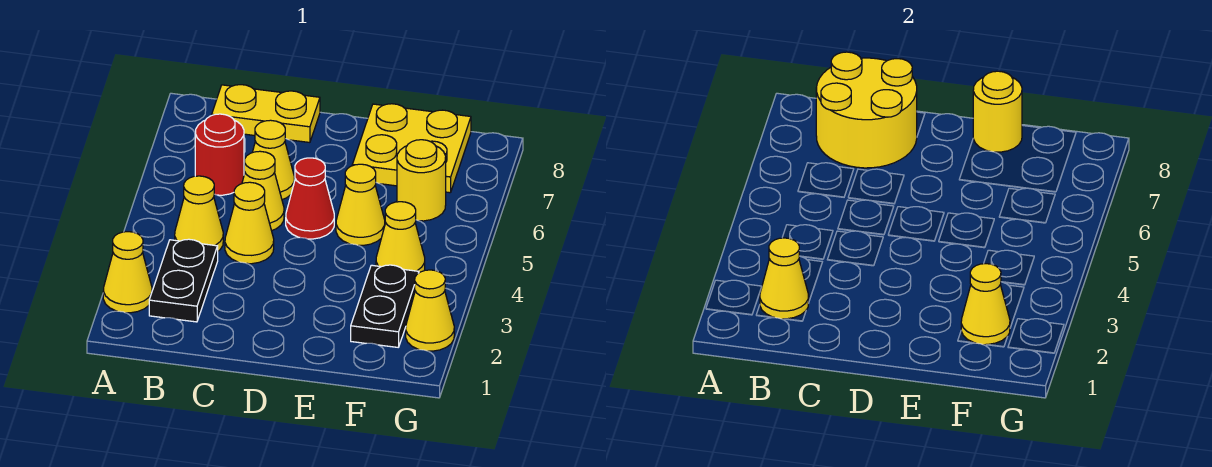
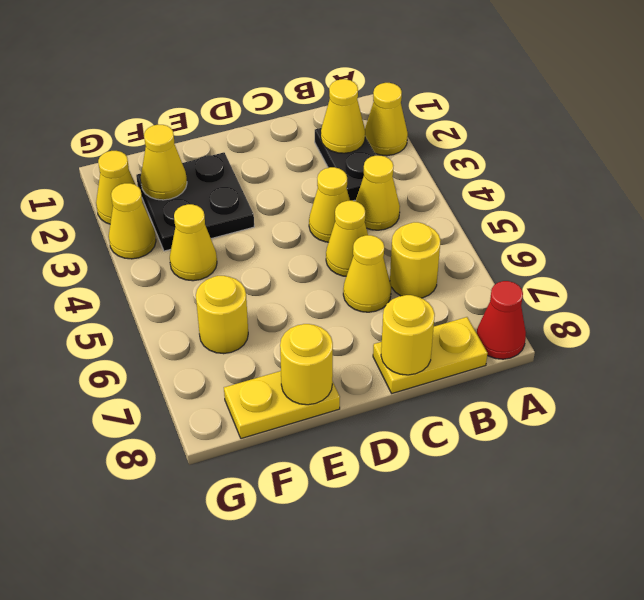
red 1x1 round brick [195,114,244,195] -> yellow 1x1 round brick [390,222,441,298]
yellow 2x2 round brick [816,52,917,168] -> yellow 1x1 round brick [381,295,435,375]
red 1x1 cone [286,158,334,239] -> red 1x1 cone moved to [477,281,526,359]
yellow 1x1 cone [336,164,385,245] -> yellow 1x1 cone moved to [109,183,156,259]
yellow 2x2 plate [352,104,471,193] -> yellow 1x2 plate [224,371,340,439]
black 1x2 plate [351,265,419,347] -> black 2x2 plate [136,152,254,251]

